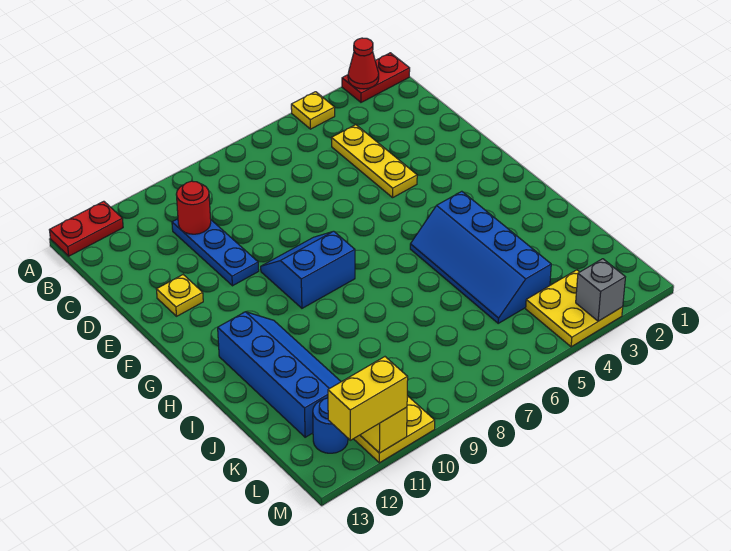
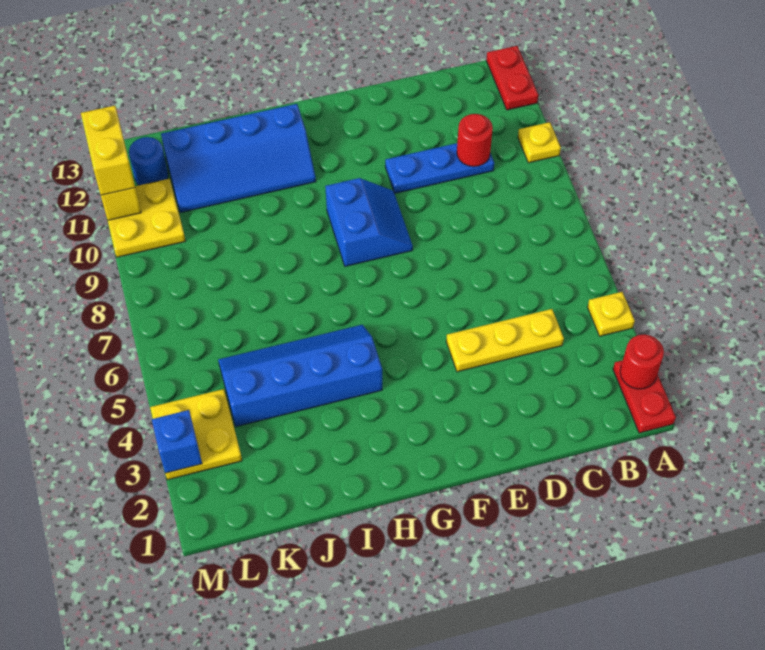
red 1x1 cone [348,38,379,89] -> red 1x1 round brick [620,334,664,389]
yellow 1x1 plate [156,275,203,316] -> yellow 1x1 plate moved to [518,122,561,163]
grey 1x1 brick [576,259,625,321] -> blue 1x1 brick [152,410,202,473]

